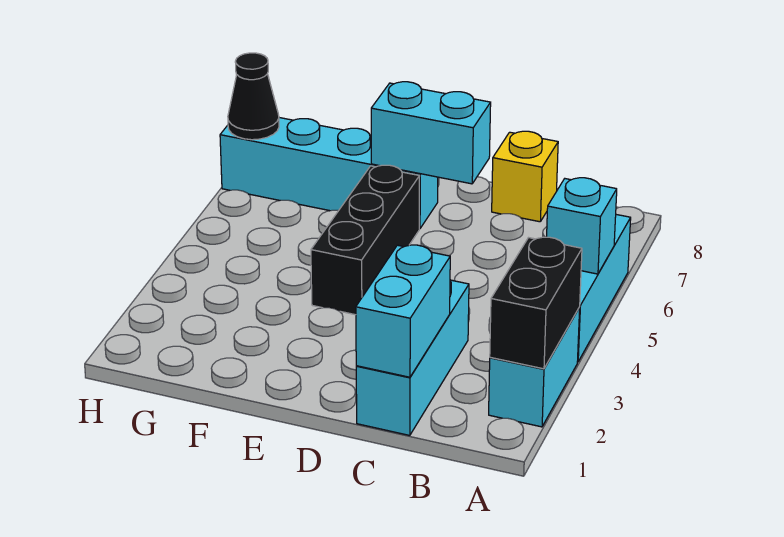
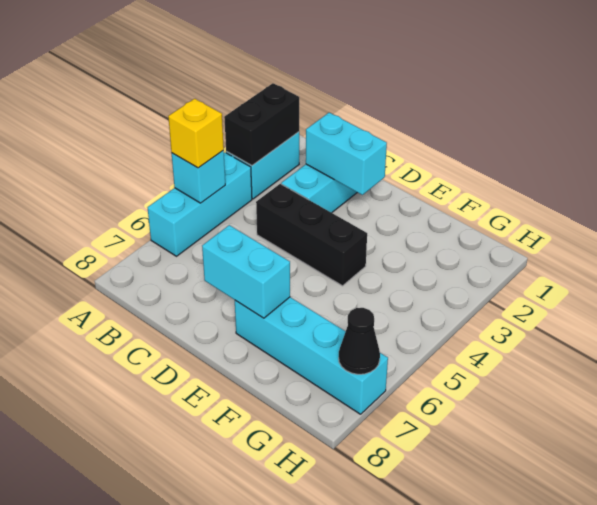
cyan 1x2 brick [356,245,450,377] -> cyan 1x2 brick turned to [306,113,387,195]
yellow 1x1 brick [492,131,558,222] -> yellow 1x1 brick moved to [168,99,224,168]
black 1x3 brick [311,165,419,315] -> black 1x3 brick turned to [256,184,367,286]

